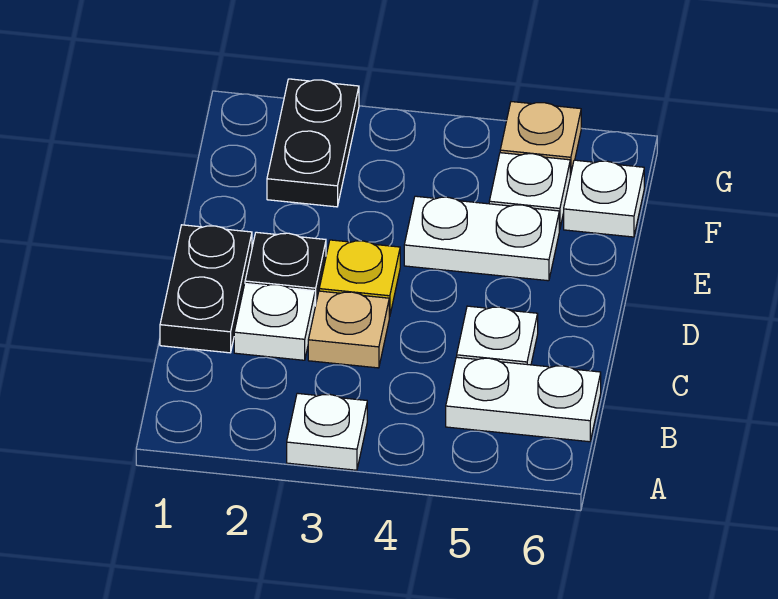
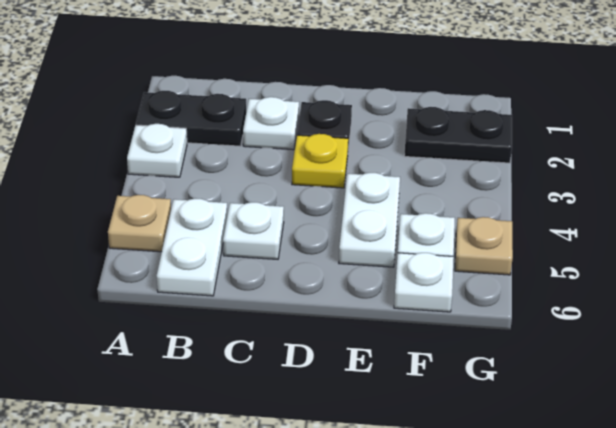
black 1x2 plate [160,225,252,353] -> black 1x2 plate moved to [136,91,246,146]
tan 1x1 plate [308,291,389,368] -> tan 1x1 plate moved to [108,195,171,252]

